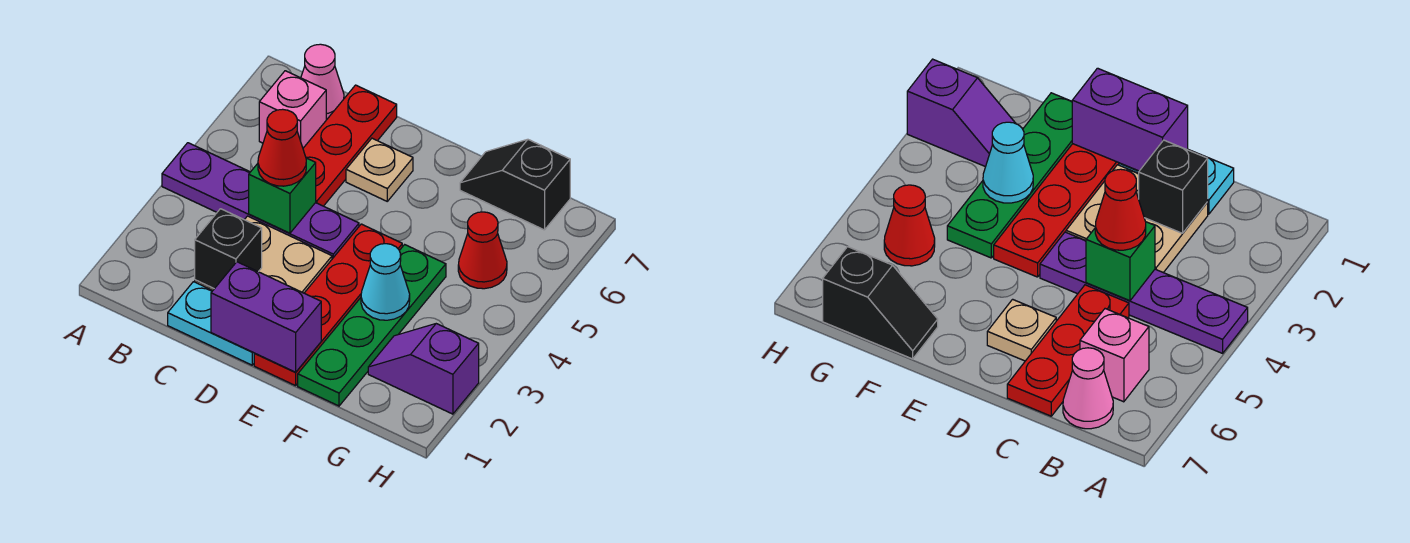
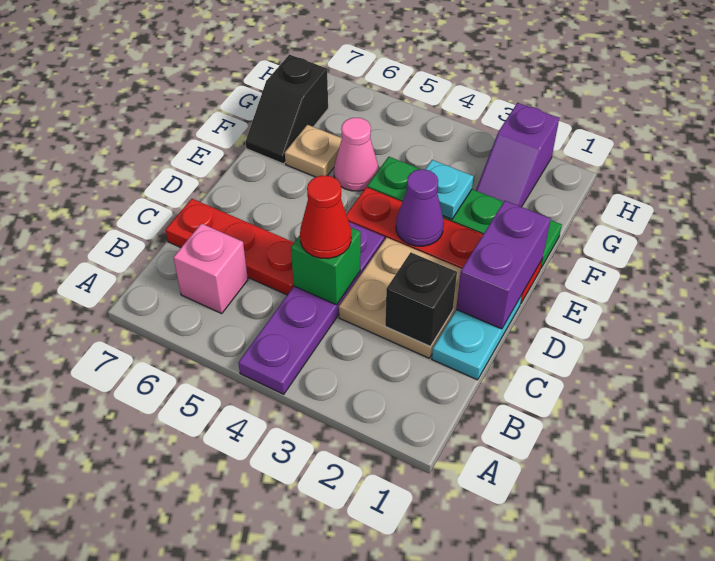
pink 1x1 cone [301,44,344,120] -> pink 1x1 cone moved to [334,118,378,191]
tan 1x1 plate [346,138,413,201] -> tan 1x1 plate moved to [285,125,342,177]
none -> purple 1x1 cone [396,169,444,246]
cyan 1x1 cone [361,244,410,320] -> cyan 1x1 plate [425,160,474,219]
red 1x1 cone [458,212,507,289] -> none

